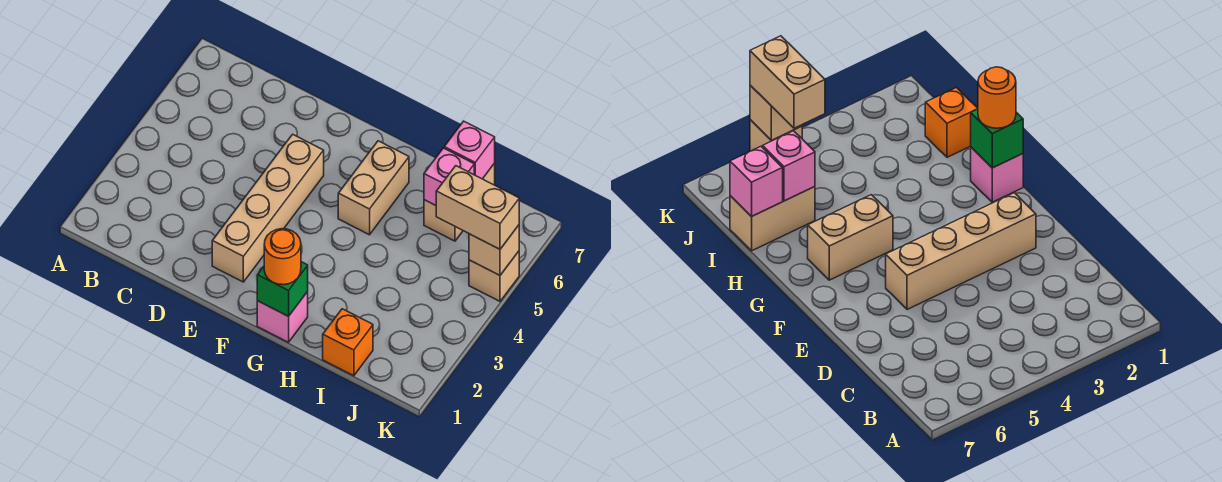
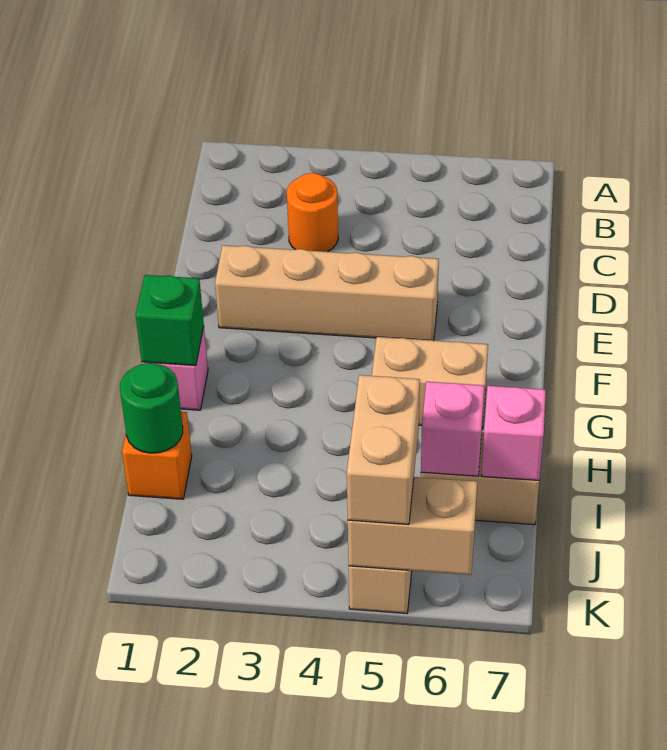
orange 1x1 round brick [264,229,301,285] -> orange 1x1 round brick moved to [287,173,338,252]
none -> green 1x1 round brick [120,363,183,453]
tan 1x1 brick [469,225,519,275] -> tan 1x2 brick [348,477,477,575]

